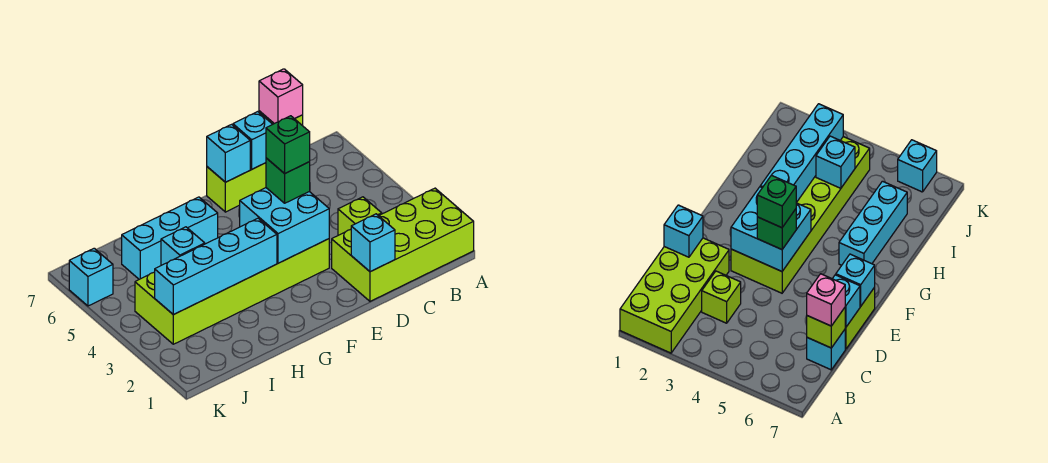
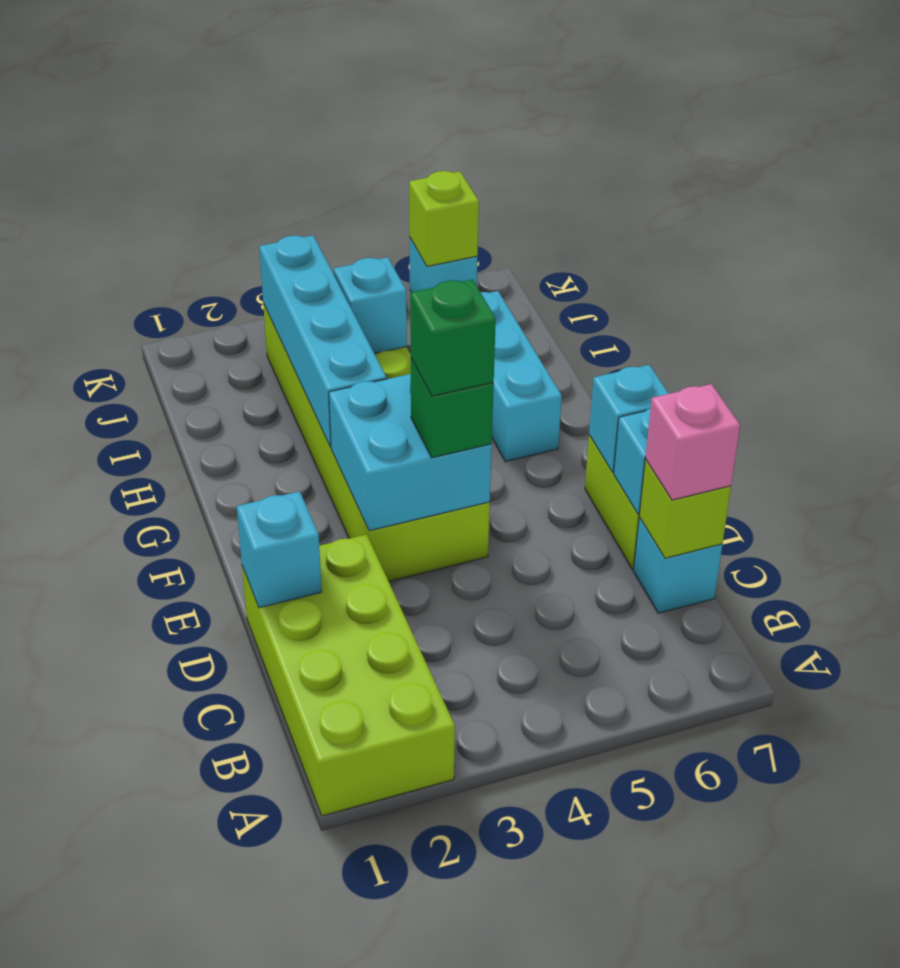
lime 1x1 brick [338,197,382,235] -> lime 1x1 brick moved to [409,171,479,266]

